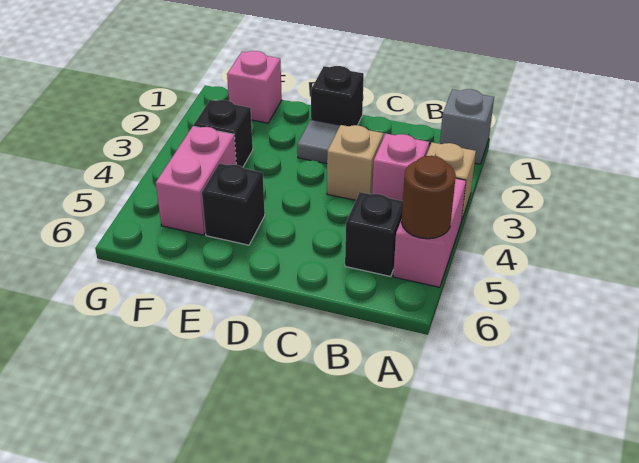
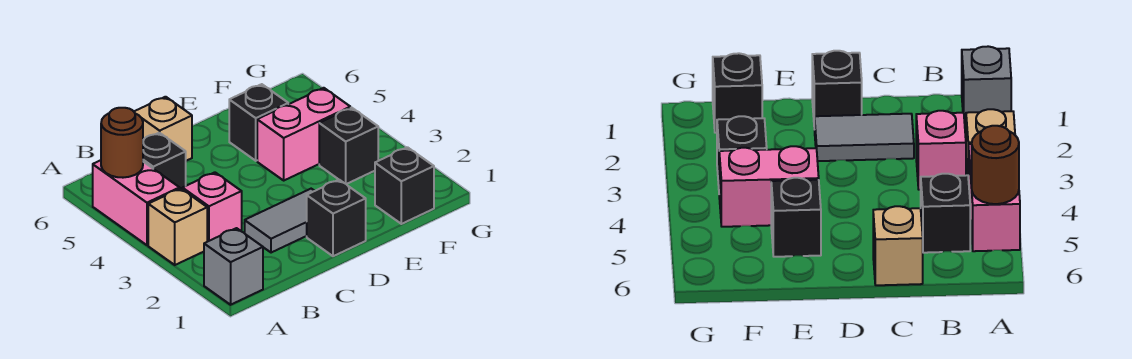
tan 1x1 brick [327,125,383,200] -> tan 1x1 brick moved to [134,97,192,161]
pink 1x1 brick [227,51,282,123] -> black 1x1 brick [375,147,434,224]
pink 1x2 brick [156,126,236,235] -> pink 1x2 brick turned to [257,88,350,180]

